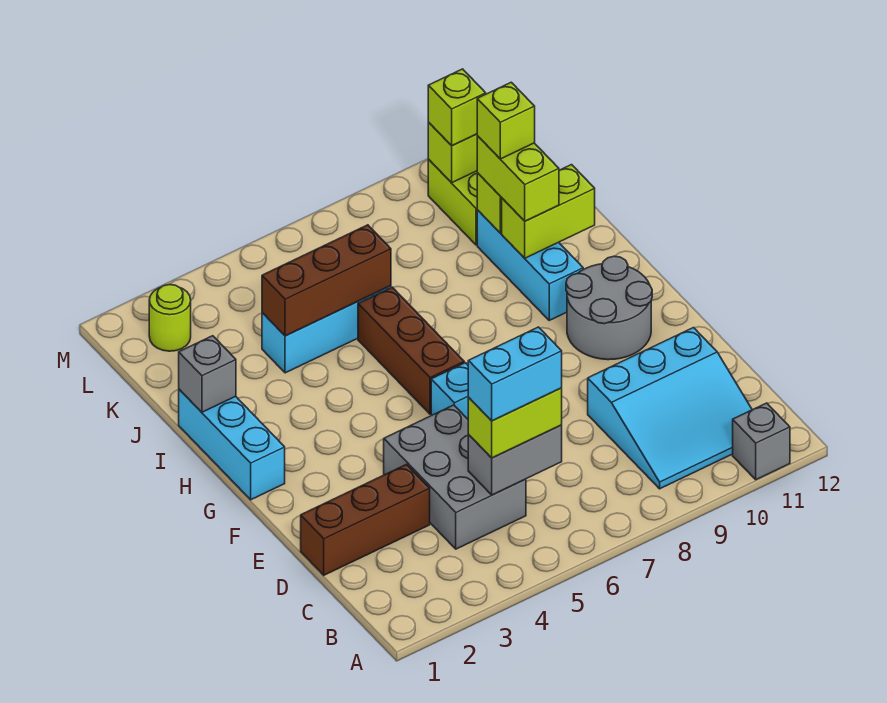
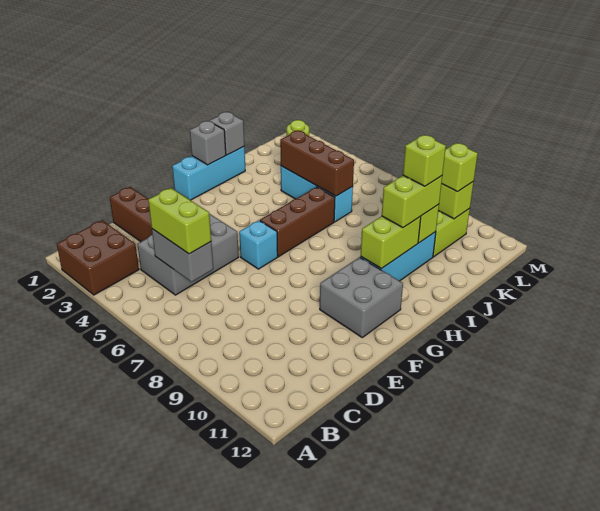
none -> brown 2x2 brick [57,220,139,295]
grey 1x1 brick [733,403,790,480] -> grey 1x1 brick moved to [190,121,226,165]
cyan 3x3 slope [588,328,752,489] -> none
cyan 1x2 brick [468,327,562,421] -> none
grey 2x2 round brick [566,256,652,360] -> grey 2x2 brick [320,257,403,337]
lime 1x2 brick [502,165,595,258] -> lime 1x2 brick turned to [361,216,421,269]

